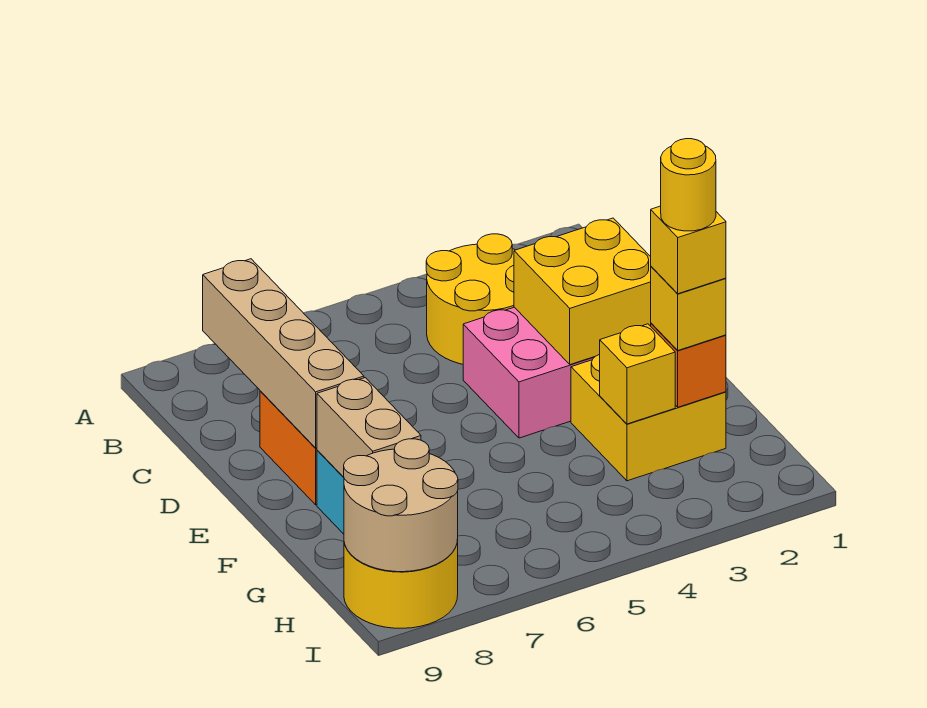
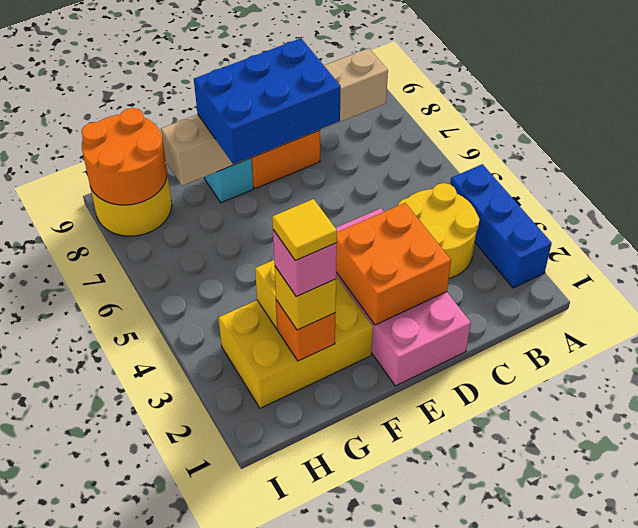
none -> blue 1x3 brick [450,164,552,288]
yellow 2x2 brick [514,218,651,365] -> orange 2x2 brick [336,203,451,325]
none -> blue 2x3 brick [194,38,341,164]
yellow 2x2 brick [571,354,726,481] -> yellow 2x3 brick [219,276,373,408]
yellow 1x1 brick [651,206,726,294] -> pink 1x1 brick [273,230,337,297]
yellow 1x1 round brick [661,139,716,231] -> yellow 1x1 tile [272,199,337,261]
tan 2x2 round brick [344,439,458,572] -> orange 2x2 round brick [81,108,167,205]

